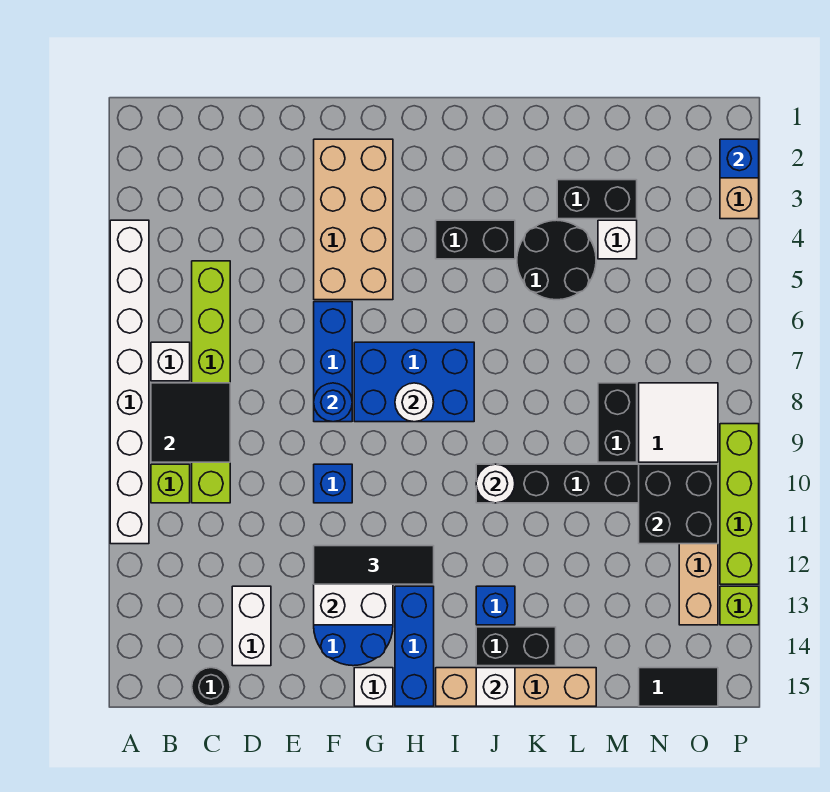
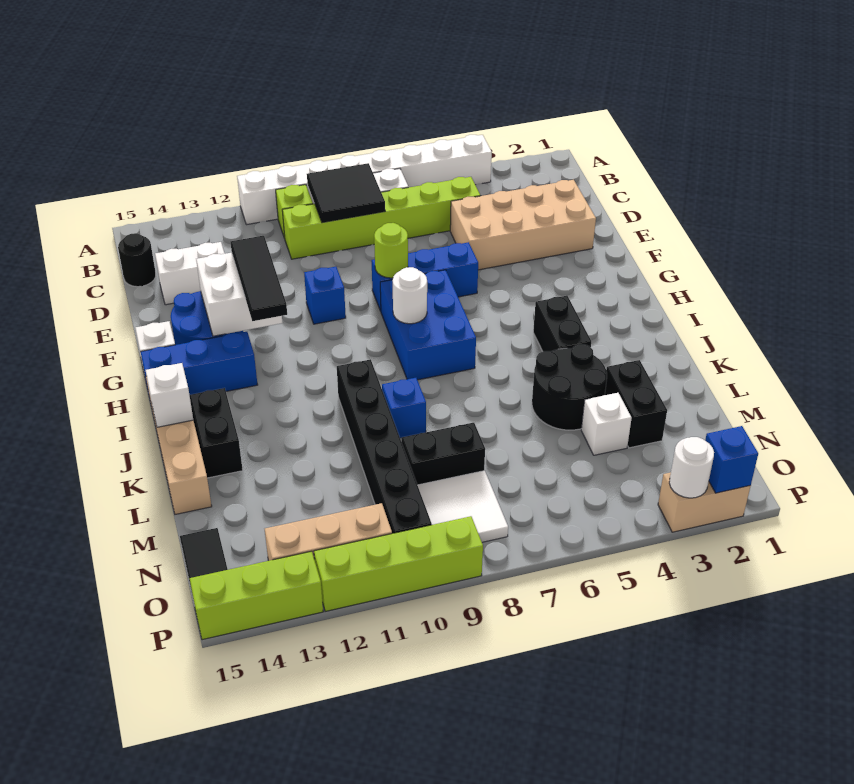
tan 2x4 brick [314,139,393,300] -> tan 2x4 brick moved to [450,180,596,270]
blue 1x1 round brick [314,383,352,422] -> lime 1x1 round brick [374,223,408,278]
white 1x1 round brick [476,464,515,503] -> white 1x1 round brick moved to [669,437,714,498]
blue 1x1 brick [476,586,515,625] -> blue 1x1 brick moved to [382,378,426,438]
black 2x2 brick [639,464,718,544] -> none
lime 1x1 brick [720,586,759,625] -> lime 1x3 brick [190,551,323,640]

